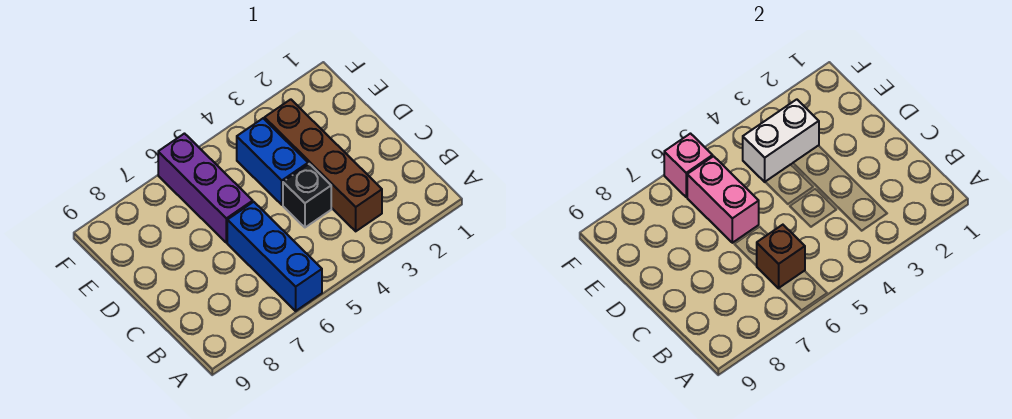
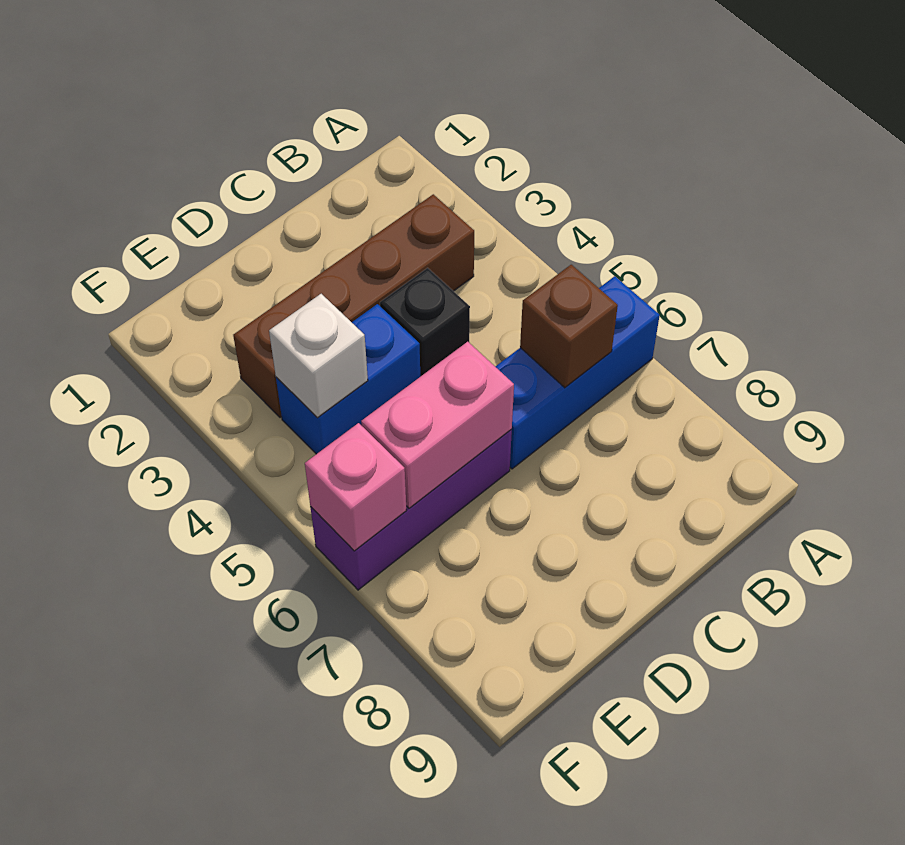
white 1x2 brick [743,99,819,182] -> white 1x1 brick [269,294,368,418]

